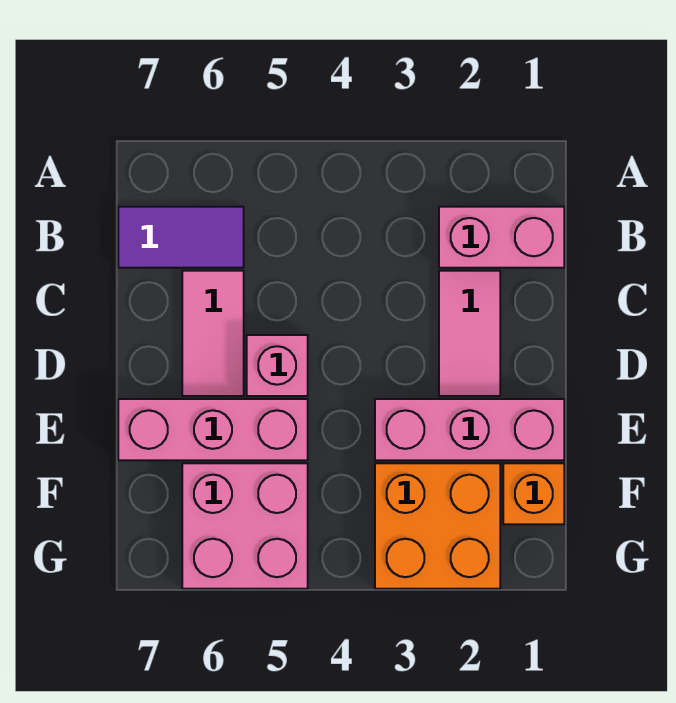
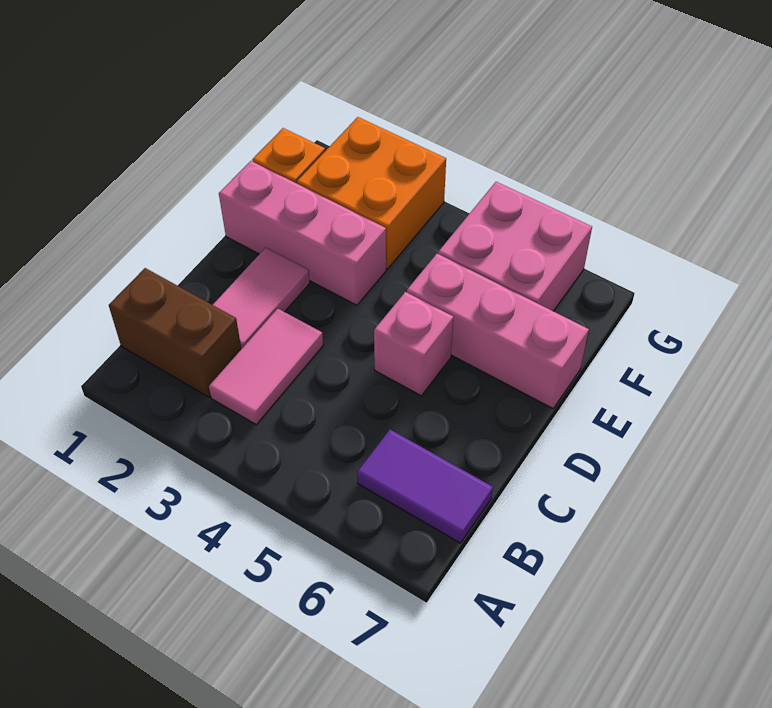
pink 1x2 brick [439,207,564,268] -> brown 1x2 brick [109,268,241,397]
pink 1x2 tile [182,271,244,396] -> pink 1x2 tile moved to [209,309,323,424]

